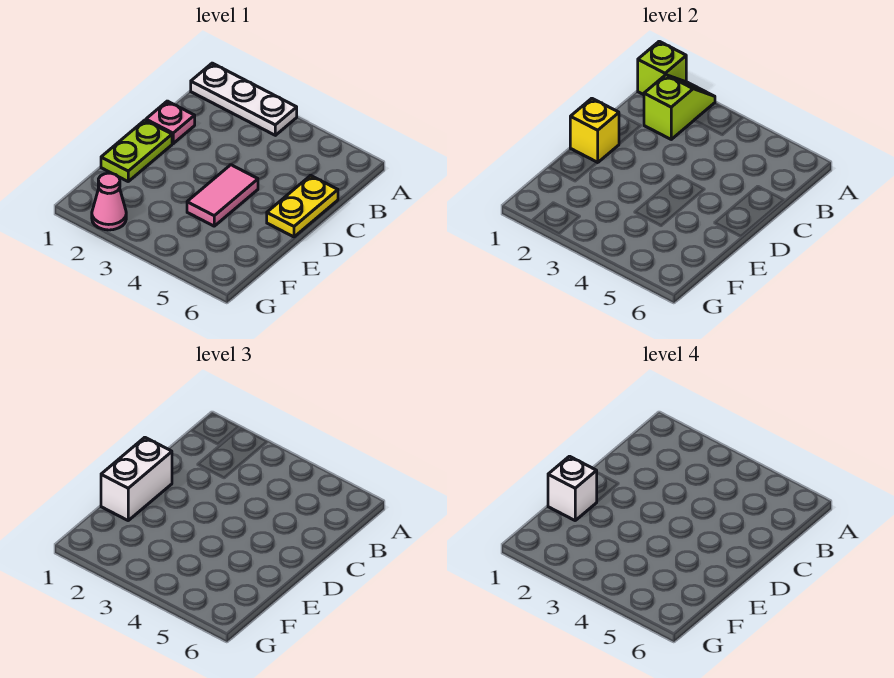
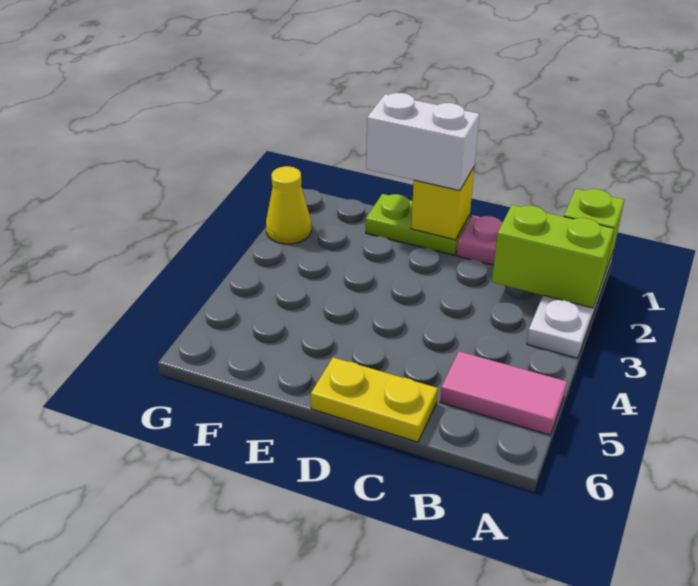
lime 1x2 slope [644,75,715,139] -> lime 1x2 brick [492,205,614,308]
pink 1x2 tile [187,165,258,226] -> pink 1x2 tile moved to [440,351,567,435]
white 1x1 brick [548,456,597,520] -> none
pink 1x1 cone [92,173,126,230] -> yellow 1x1 cone [266,166,311,244]

